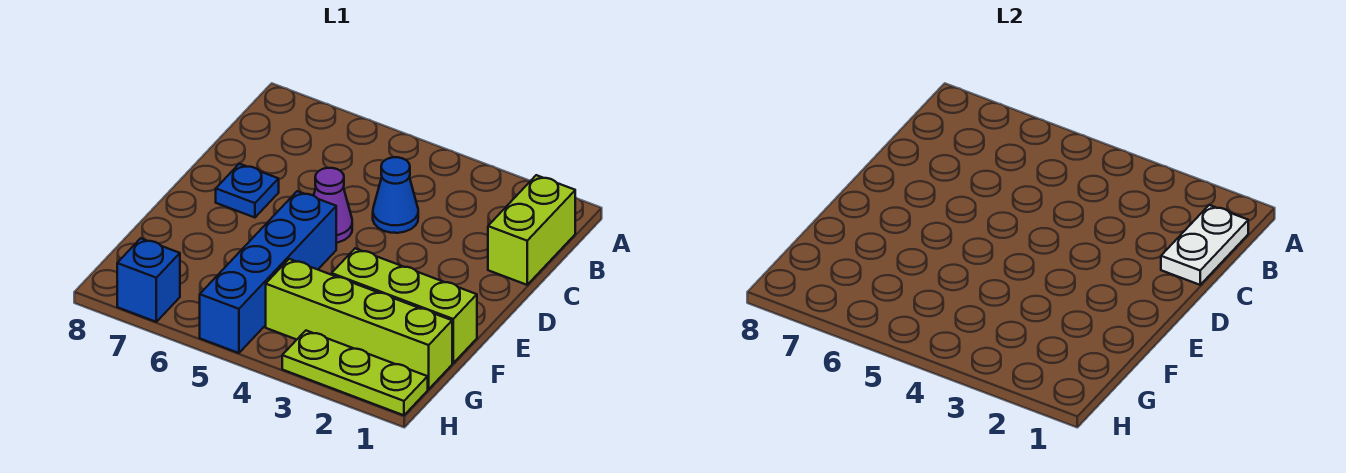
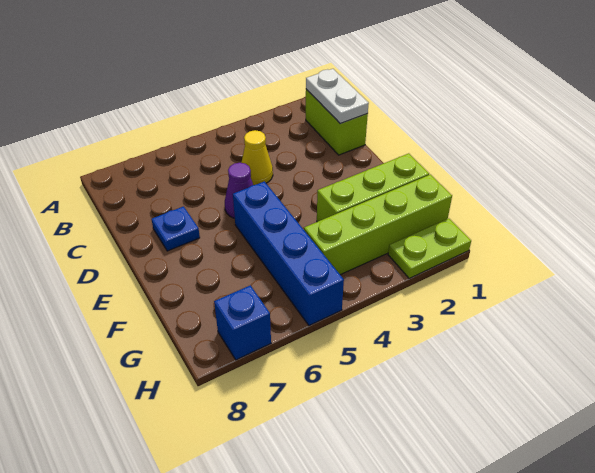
blue 1x1 cone [373,157,418,233] -> yellow 1x1 cone [241,130,273,185]
lime 1x3 plate [282,331,428,415] -> lime 1x2 plate [388,218,471,278]

